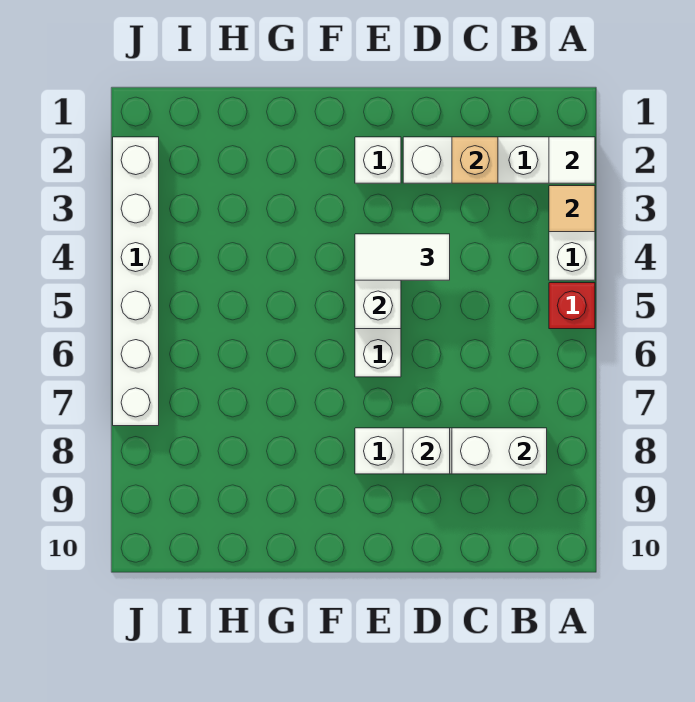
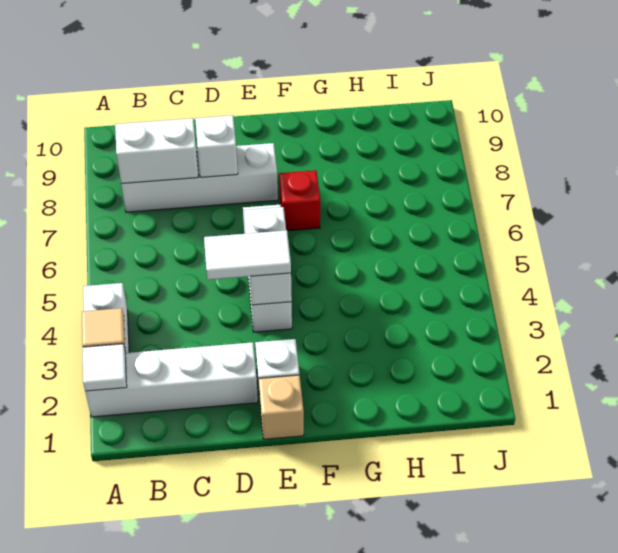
red 1x1 brick [549,283,595,329] -> red 1x1 brick moved to [279,170,320,231]
tan 1x1 brick [452,137,498,183] -> tan 1x1 brick moved to [259,375,304,439]
white 1x6 brick [113,137,159,426] -> none

